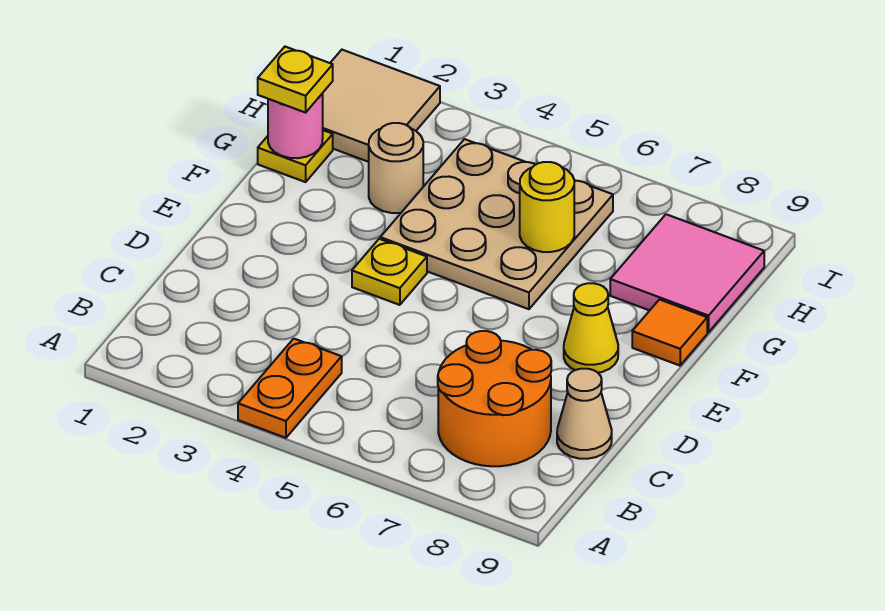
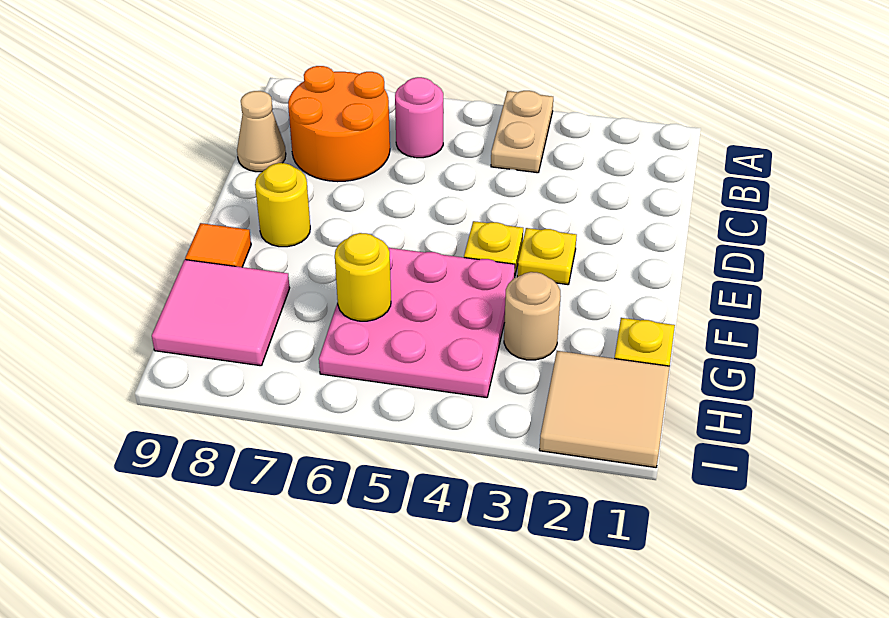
orange 1x2 plate [238,339,342,438] -> tan 1x2 plate [491,91,553,173]
yellow 1x1 cone [564,283,618,373] -> yellow 1x1 round brick [255,163,310,247]
tan 3x3 plate [380,139,613,309] -> pink 3x3 plate [319,248,515,398]
pink 1x1 round brick [268,93,323,158] -> pink 1x1 round brick moved to [395,77,443,158]
yellow 1x1 plate [258,47,333,113] -> yellow 1x1 plate moved to [517,228,577,285]

